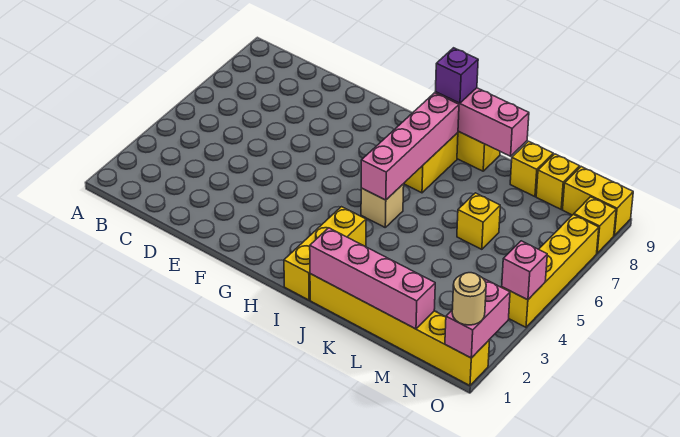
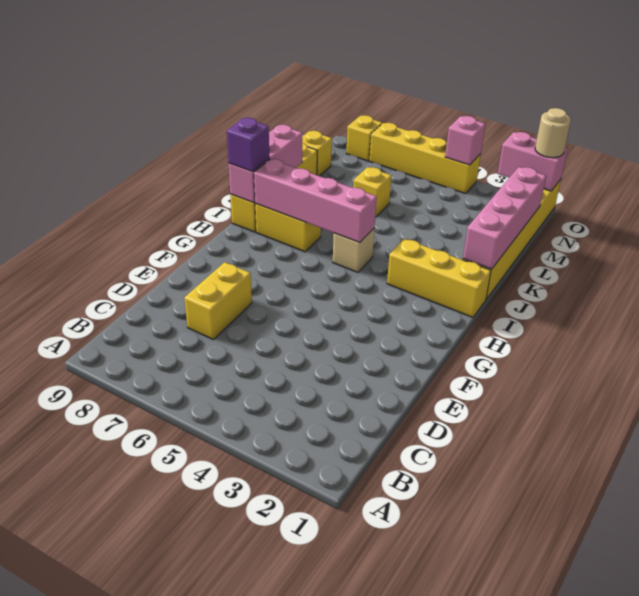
yellow 1x2 brick [563,167,633,236] -> yellow 1x2 brick moved to [184,262,252,339]

